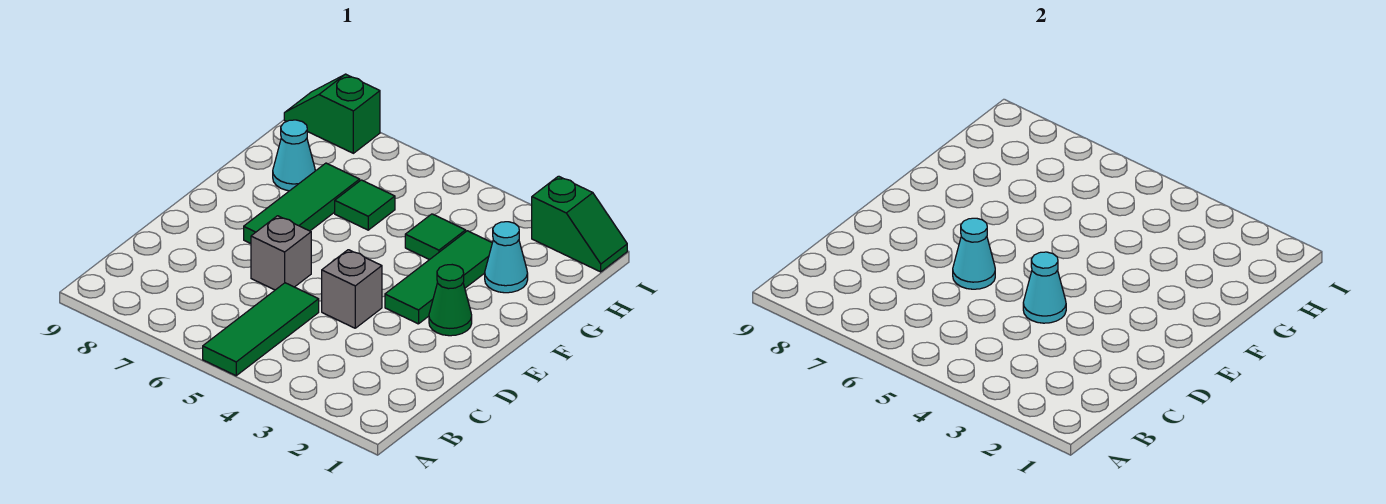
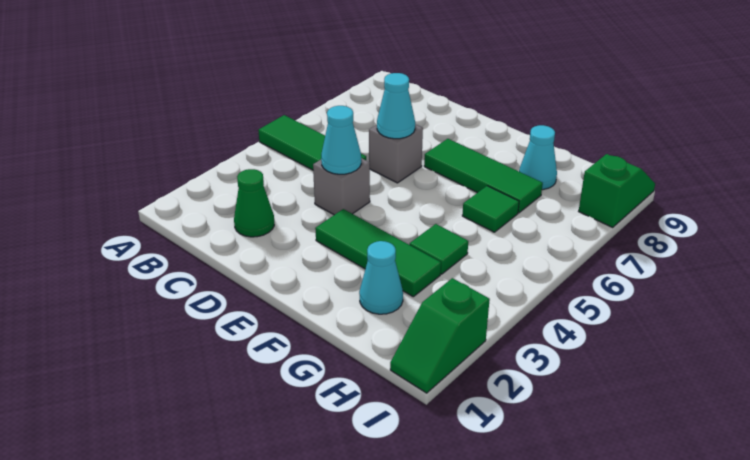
green 1x1 cone [429,265,472,336] -> green 1x1 cone moved to [234,169,274,237]

